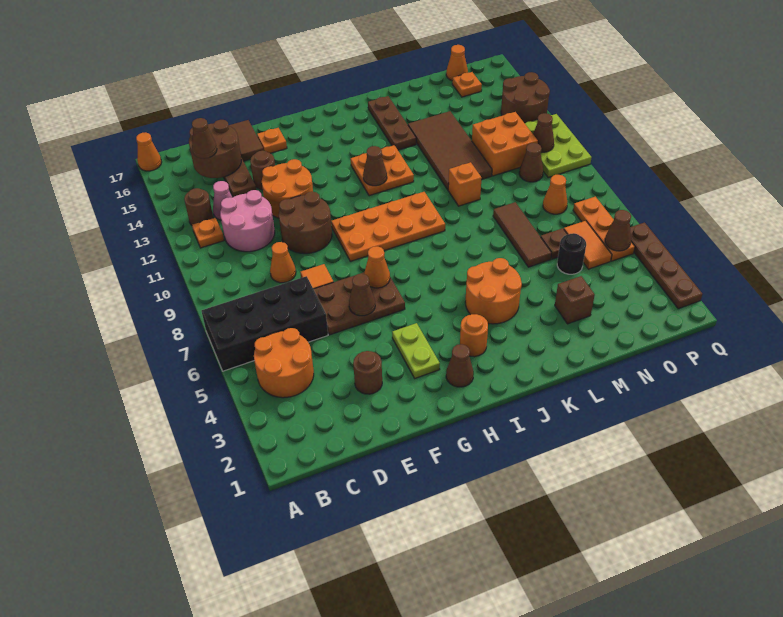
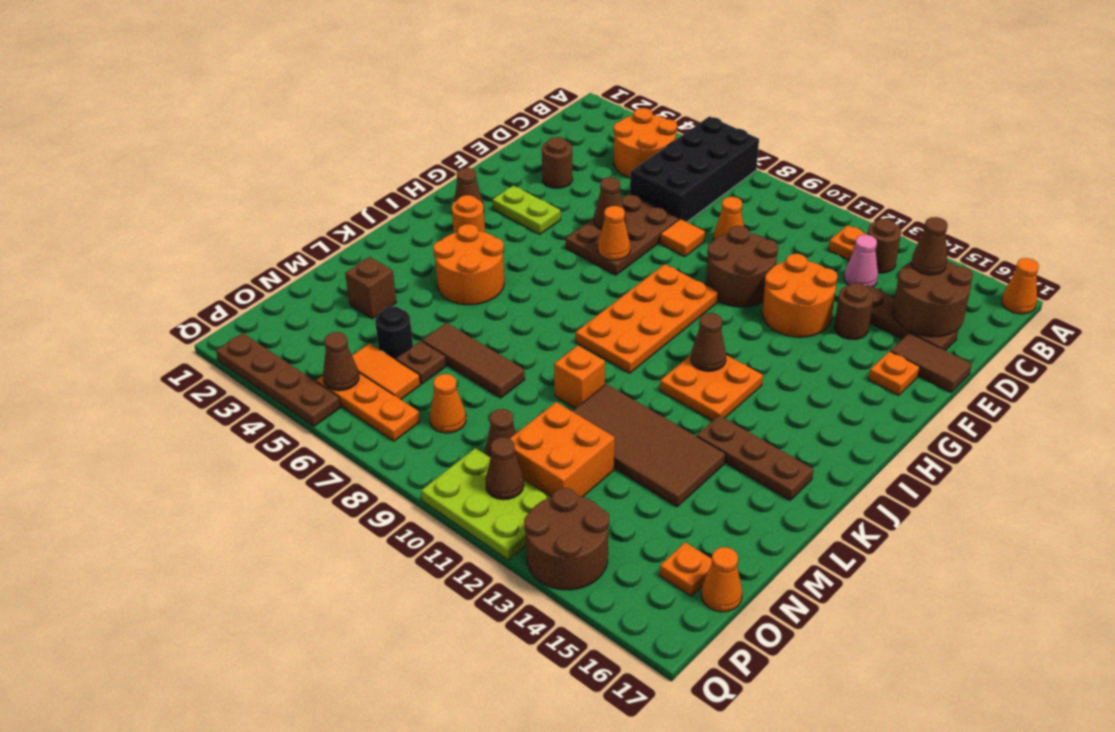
pink 2x2 round brick [220,190,275,252] -> none

